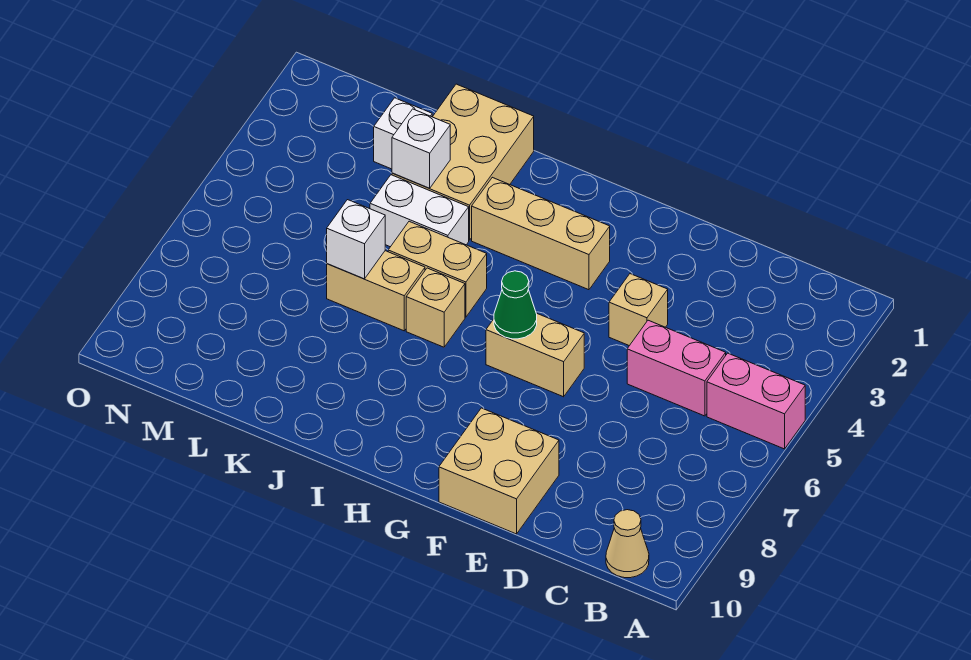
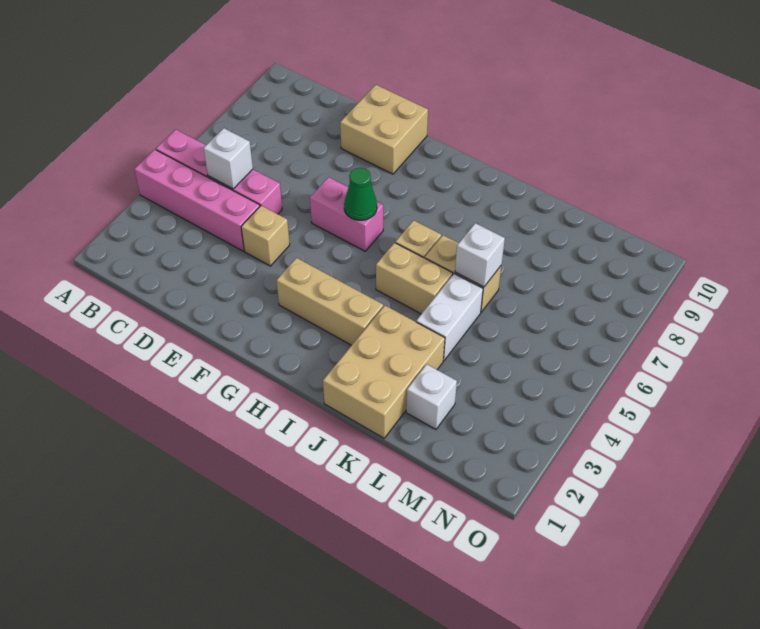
none -> pink 1x4 brick [134,149,260,251]
tan 1x1 cone [606,510,649,578] -> none
tan 1x2 brick [486,313,584,397] -> pink 1x2 brick [310,177,383,251]
white 1x2 brick [370,175,469,247] -> white 1x2 brick turned to [416,274,483,361]
white 1x1 brick [392,109,450,188] -> white 1x1 brick moved to [204,128,253,189]

